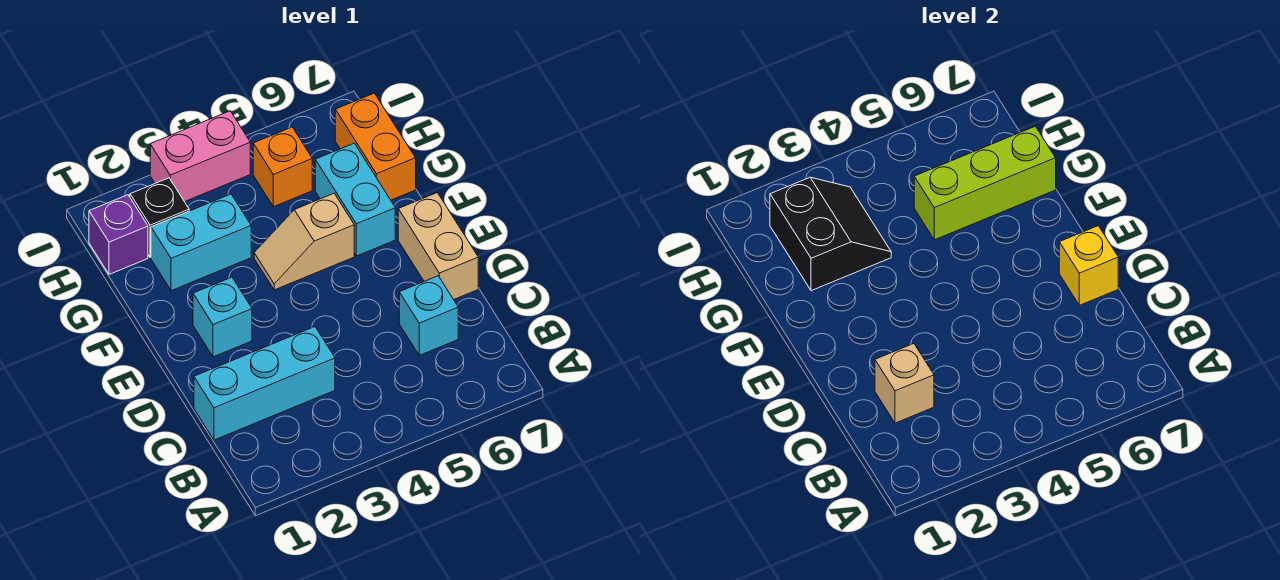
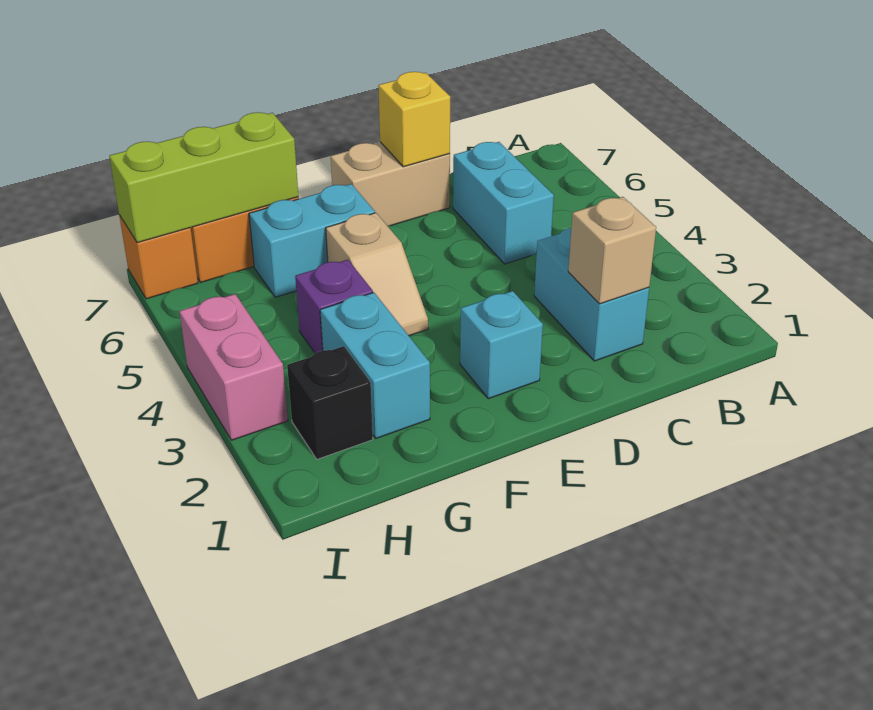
cyan 1x3 brick [194,327,335,440] -> cyan 1x2 brick [534,228,649,361]
cyan 1x1 brick [399,276,458,355] -> cyan 1x2 brick [453,142,554,264]
black 2x2 slope [770,177,891,291] -> none
lime 1x3 brick [914,126,1056,240] -> lime 1x3 brick turned to [109,112,299,243]
purple 1x1 brick [89,195,148,274] -> purple 1x1 brick moved to [295,260,373,353]
orange 1x1 brick [253,127,312,207] -> orange 1x1 brick moved to [119,215,198,299]

